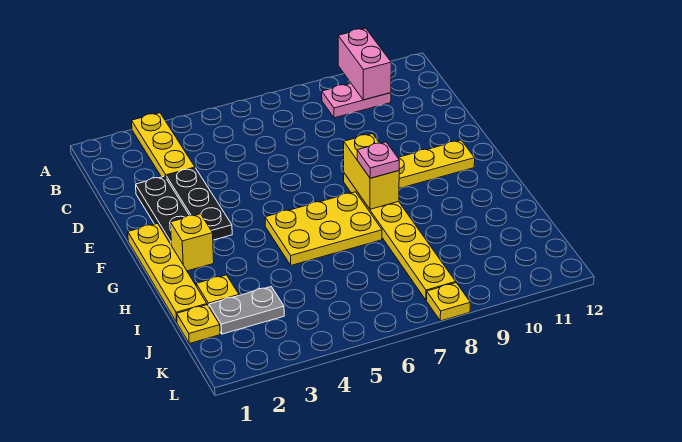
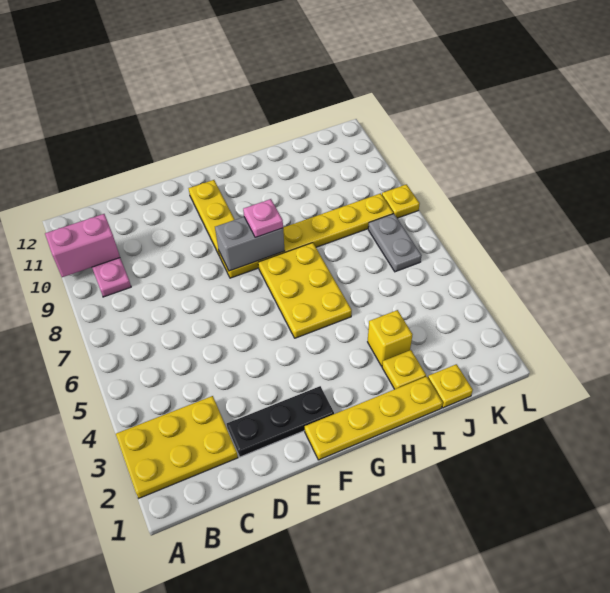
yellow 1x3 plate [132,113,195,177] -> yellow 2x3 plate [116,396,238,498]
black 1x3 plate [166,168,232,240] -> none
yellow 1x2 brick [344,134,399,209] -> grey 1x2 brick [215,217,285,271]
yellow 1x1 brick [170,214,214,271] -> yellow 1x1 brick moved to [368,310,412,366]
grey 1x2 plate [209,287,284,334] -> grey 1x2 plate moved to [368,214,422,272]

